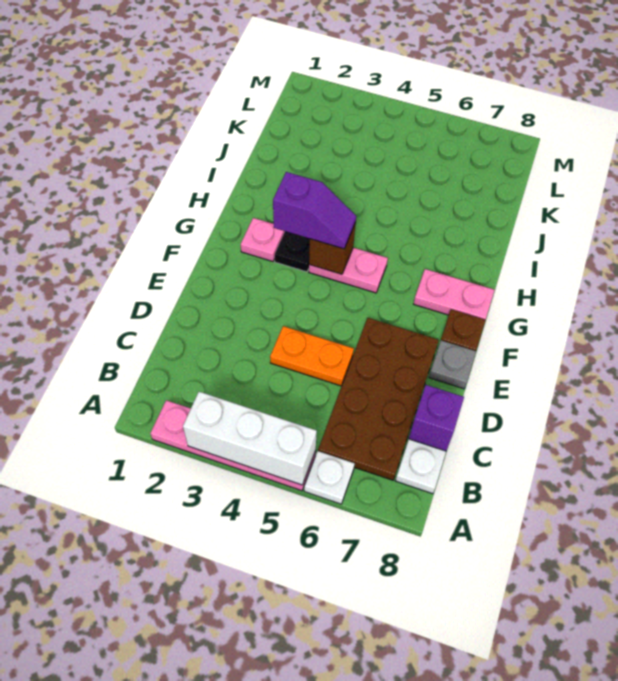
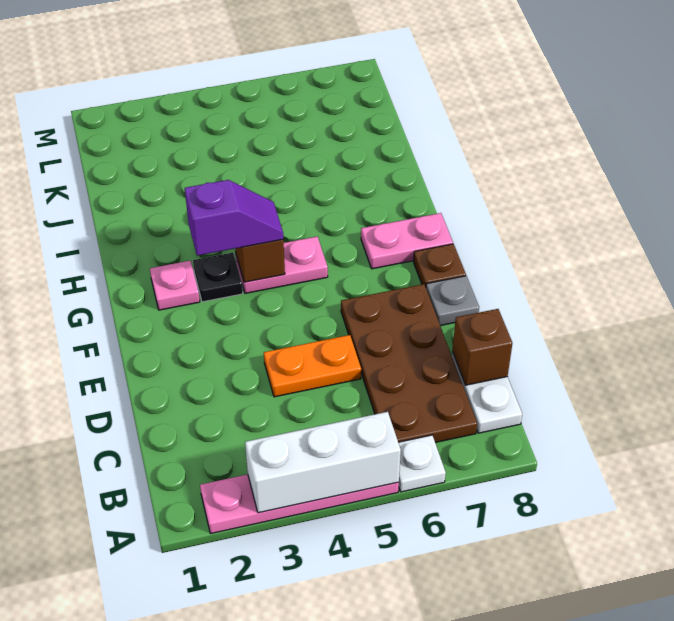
purple 1x1 brick [409,385,464,451] -> brown 1x1 brick [452,309,512,385]

